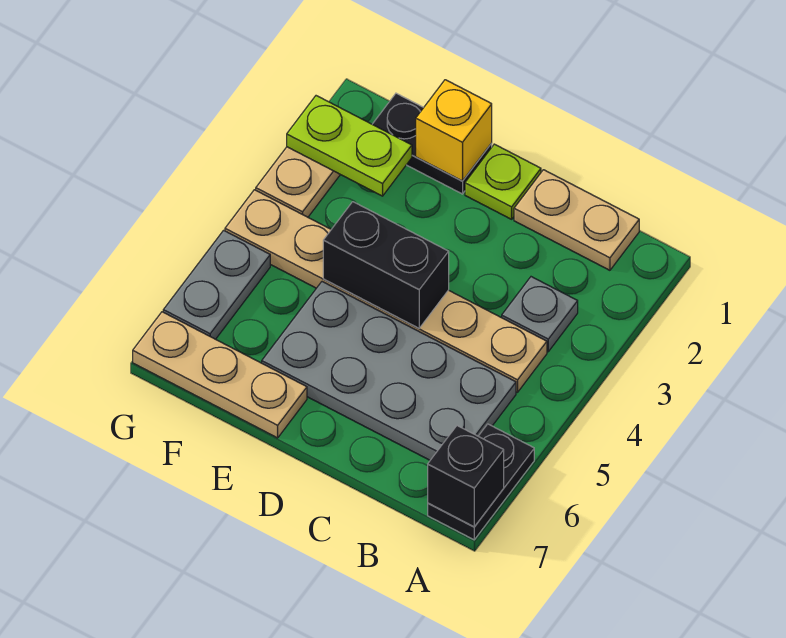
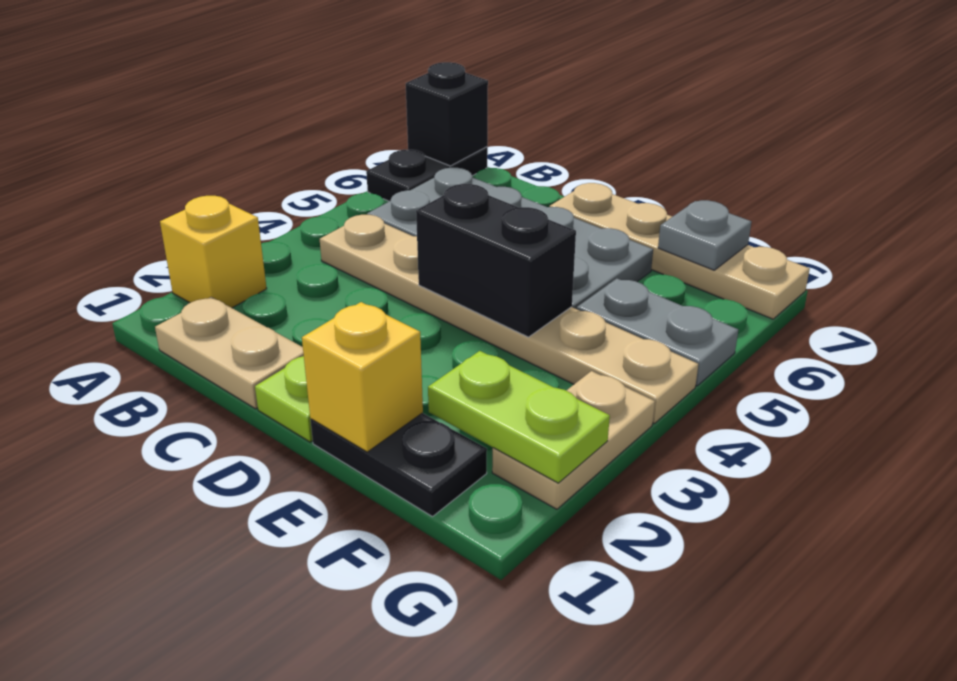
none -> yellow 1x1 brick [160,196,267,308]
grey 1x1 plate [502,277,578,352] -> grey 1x1 plate moved to [658,200,751,270]
tan 1x3 plate [133,312,307,438] -> tan 1x4 plate [549,183,810,319]
grey 1x2 plate [163,230,270,339] -> grey 1x2 plate turned to [577,279,738,386]

